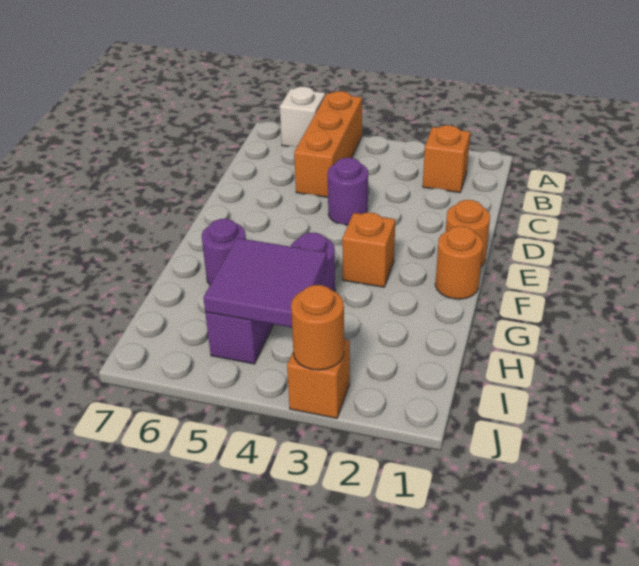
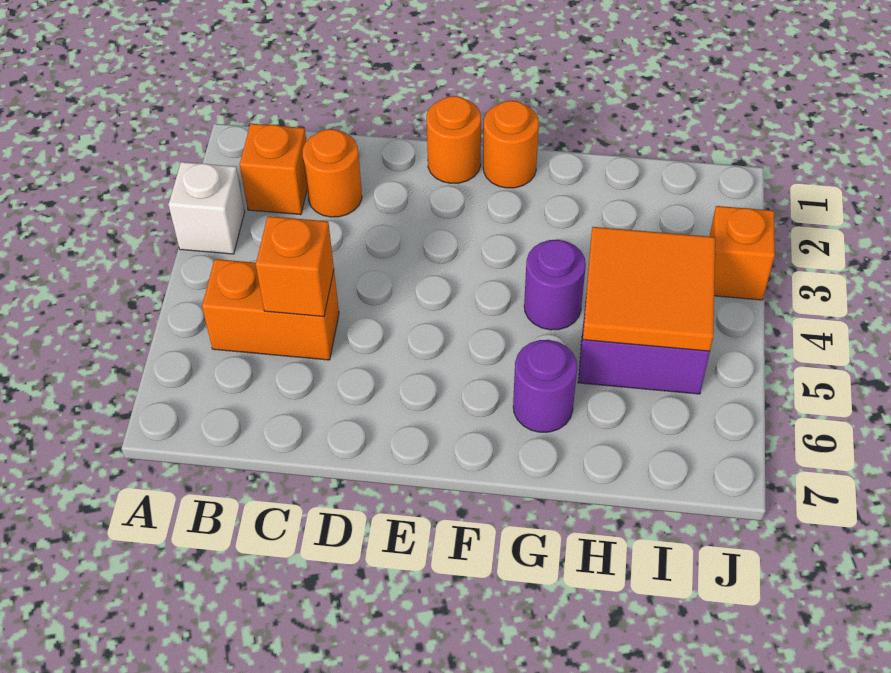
orange 1x3 brick [294,91,362,197] -> orange 1x2 brick [202,259,339,360]
white 1x1 brick [280,87,325,146] -> white 1x1 brick moved to [168,162,245,254]
purple 1x1 round brick [328,158,368,225] -> none
orange 1x1 brick [342,213,395,287] -> orange 1x1 brick moved to [256,216,334,317]
purple 2x2 tile [203,238,327,327] -> orange 2x2 tile [583,227,715,351]
orange 1x1 round brick [291,285,344,370] -> orange 1x1 round brick moved to [303,129,362,217]

